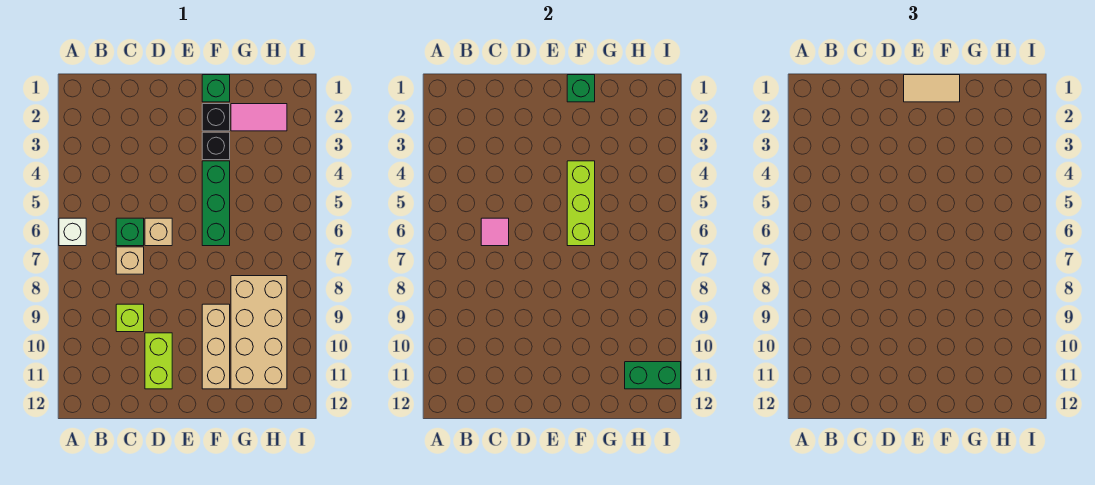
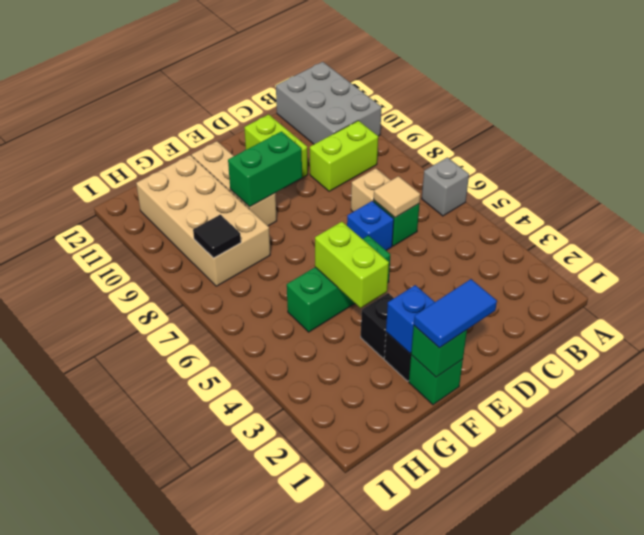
white 1x1 brick [59,218,86,246] -> grey 1x1 brick [422,157,469,216]
none -> grey 2x3 brick [276,62,382,144]
pink 1x1 tile [481,218,509,246] -> tan 1x1 tile [374,176,420,218]
lime 1x1 brick [116,304,144,332] -> lime 1x2 brick [310,121,378,191]
tan 1x1 brick [145,218,172,246] -> blue 1x1 brick [347,201,394,250]
tan 1x2 tile [904,75,960,102] -> blue 1x2 tile [414,279,497,348]
none -> blue 1x1 brick [386,285,435,353]
green 1x3 brick [202,161,230,246] -> green 1x3 brick turned to [287,235,390,332]
lime 1x3 brick [567,161,595,246] -> lime 1x2 brick [315,222,389,308]
pink 1x2 tile [231,104,287,131] -> none
none -> black 1x1 tile [193,215,241,258]
green 1x2 brick [625,362,681,389] -> green 1x2 brick moved to [228,132,302,207]

